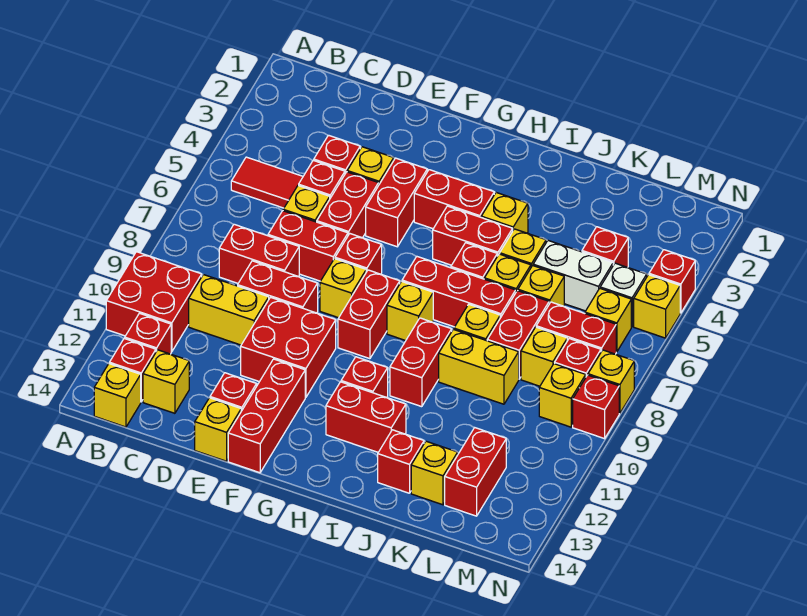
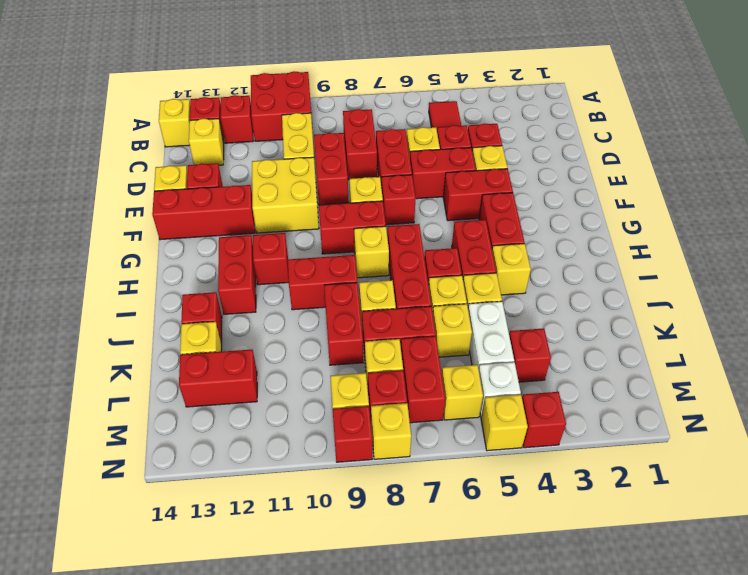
red 2x2 brick [241,297,336,397] -> yellow 2x2 brick [252,157,319,233]
yellow 1x2 brick [439,329,519,404] -> red 1x2 brick [324,283,363,365]

